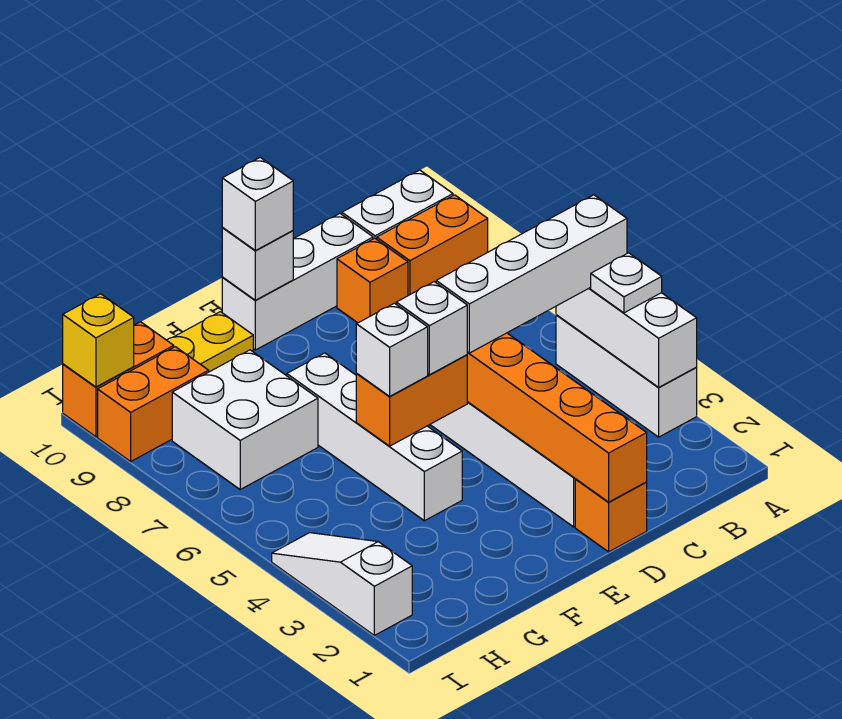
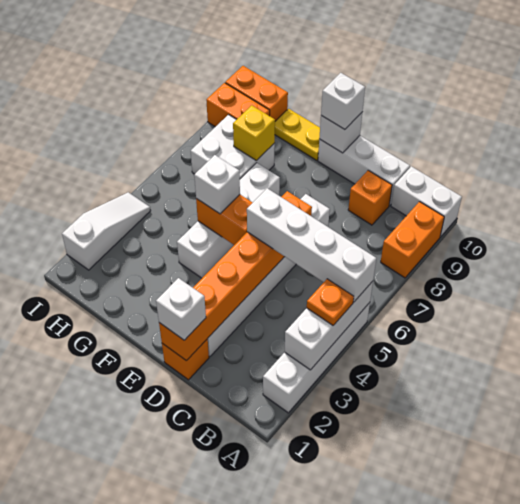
white 1x3 brick [556,315,697,437] -> white 1x4 brick [263,303,370,413]
white 1x1 plate [591,253,662,313] -> orange 1x1 plate [307,279,354,325]
orange 1x2 brick [377,195,488,296] -> orange 1x2 brick turned to [381,202,444,278]
white 1x1 brick [396,282,467,375] -> white 1x1 brick moved to [156,278,206,340]
yellow 1x1 brick [63,294,134,387] -> yellow 1x1 brick moved to [233,105,275,161]

